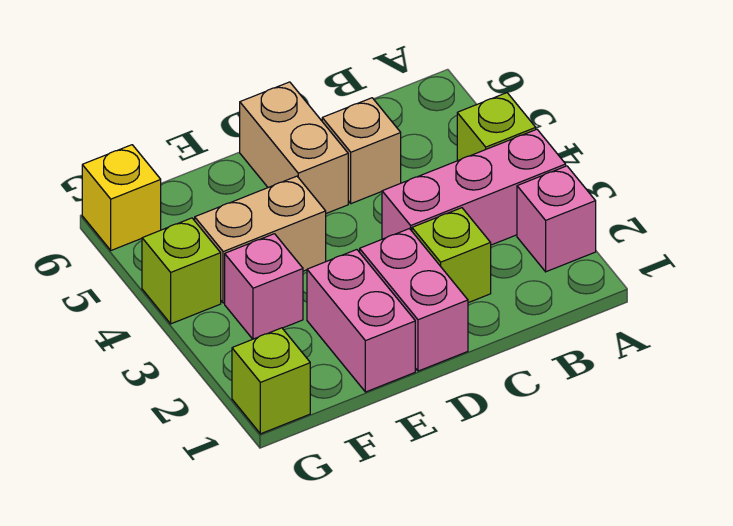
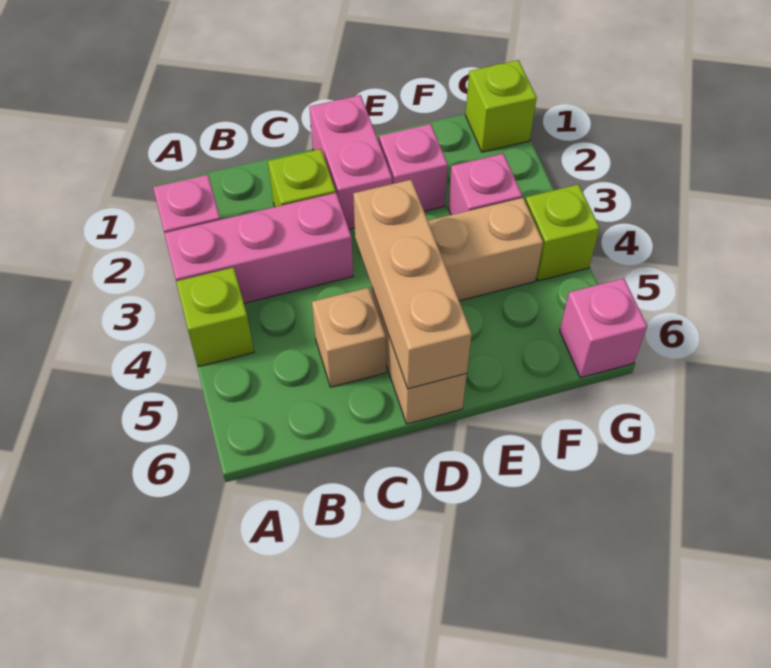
none -> tan 1x3 brick [353,180,472,389]
pink 1x2 brick [307,250,415,392] -> pink 1x1 brick [379,124,448,211]
yellow 1x1 brick [82,145,161,250] -> pink 1x1 brick [560,278,647,378]

